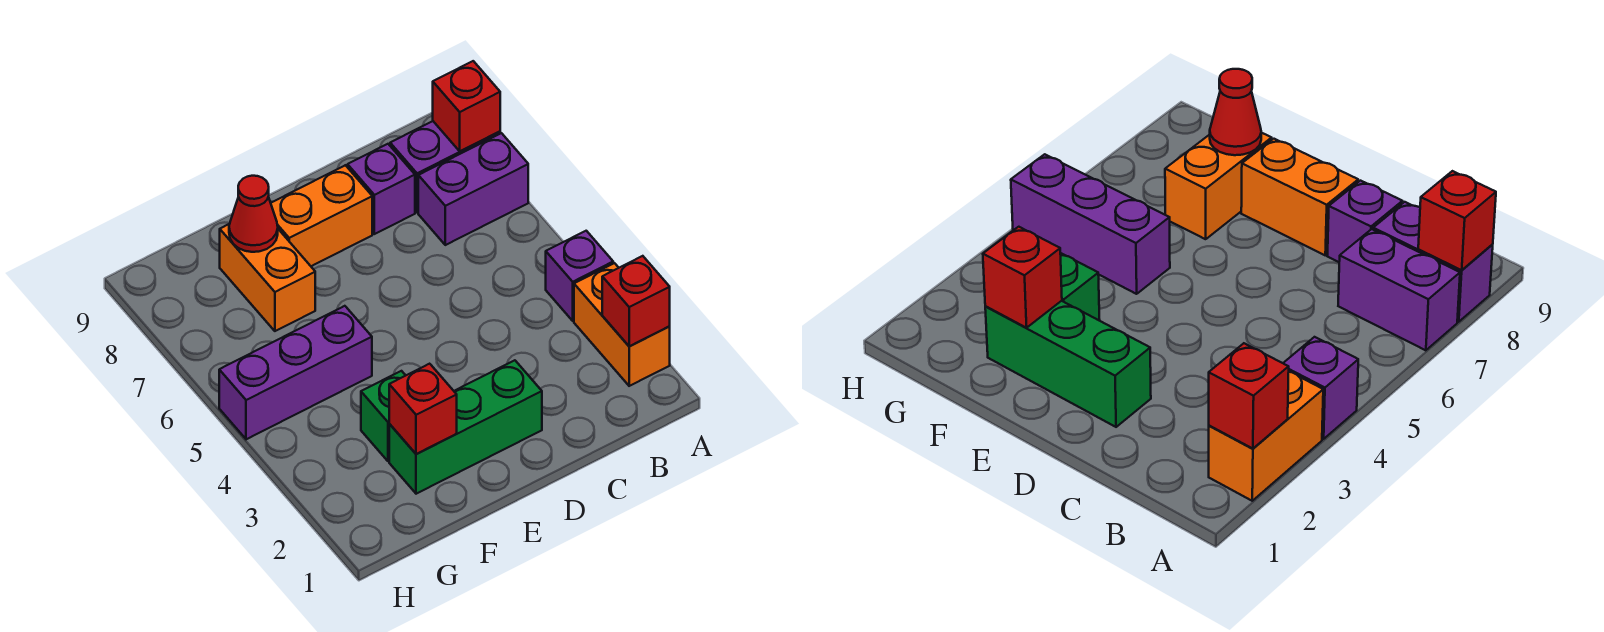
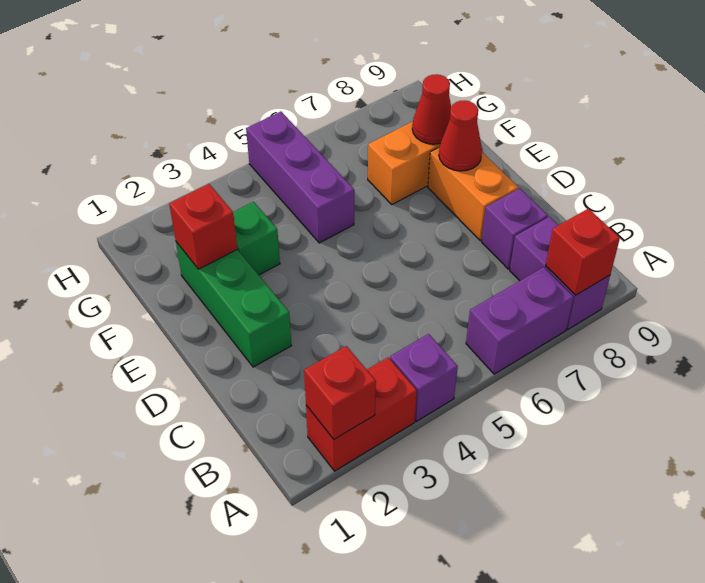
orange 1x2 brick [574,263,670,386] -> red 1x2 brick [306,358,417,471]
purple 1x2 brick [418,133,528,245] -> purple 1x2 brick turned to [466,267,574,374]
none -> red 1x1 cone [439,101,482,171]

